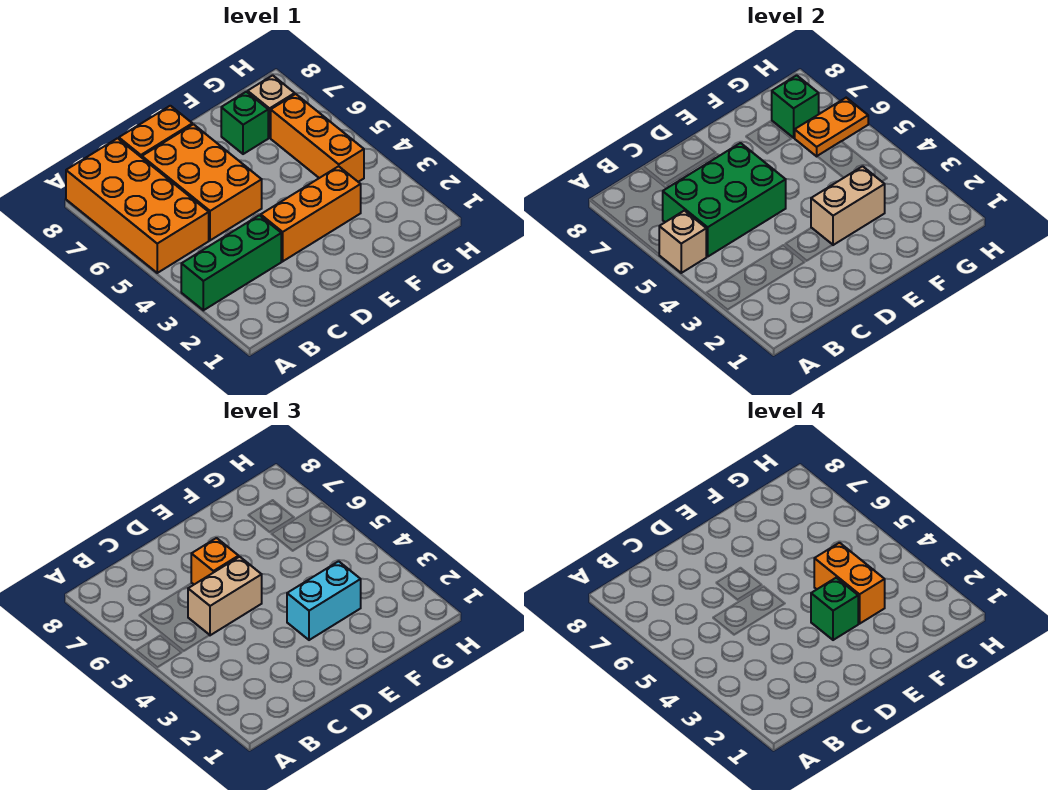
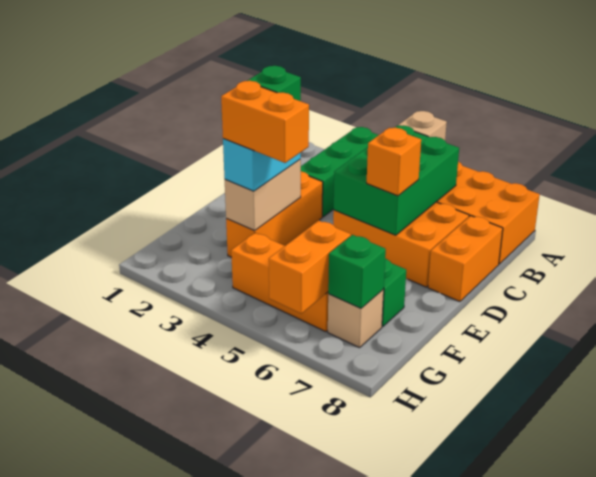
tan 1x2 brick [188,557,262,635] -> none
orange 1x2 plate [795,98,868,156] -> orange 1x2 brick [269,220,351,314]

